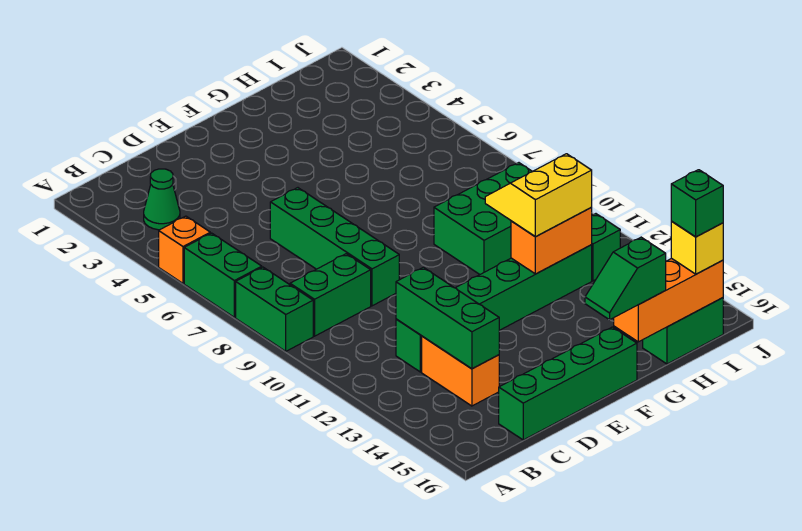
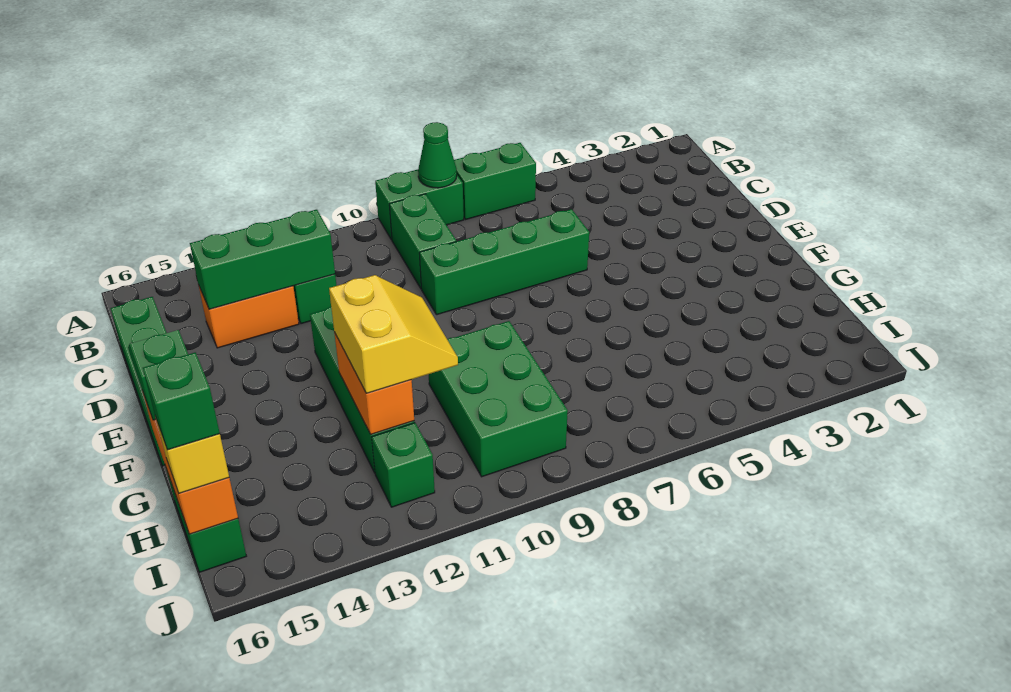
orange 1x1 brick [159,216,210,283] -> none
green 1x1 cone [144,169,180,230] -> green 1x1 cone moved to [418,122,457,188]

